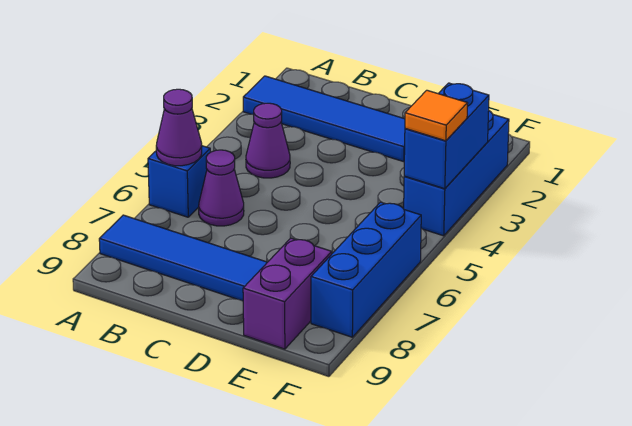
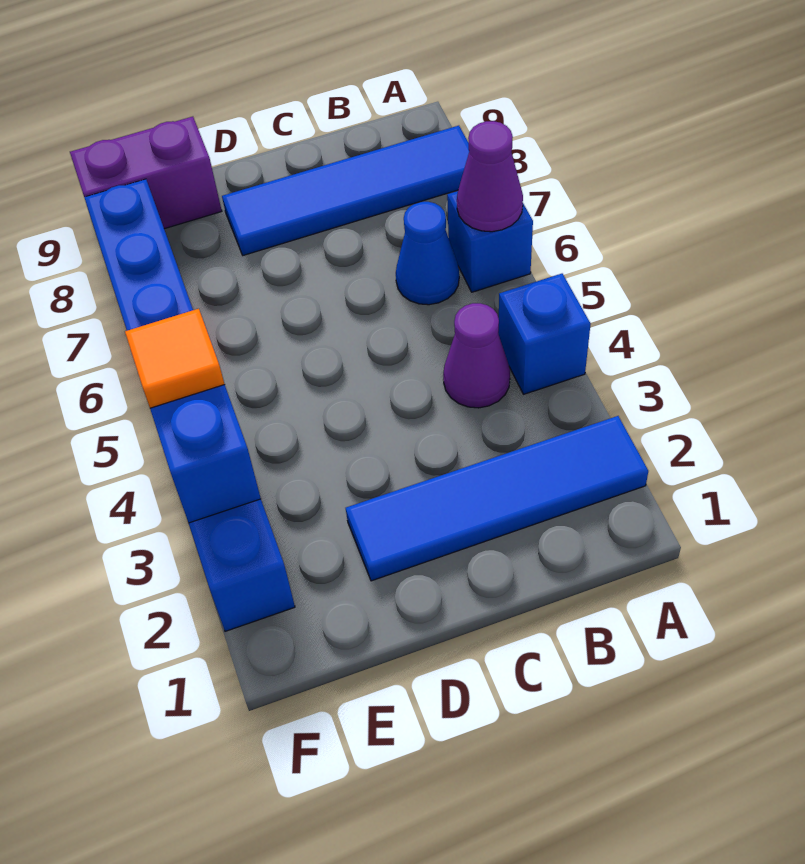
none -> blue 1x1 brick [498,274,591,394]
purple 1x1 cone [199,150,244,226] -> blue 1x1 cone [396,202,459,305]
purple 1x2 brick [243,238,332,349] -> purple 1x2 brick turned to [70,117,222,229]

